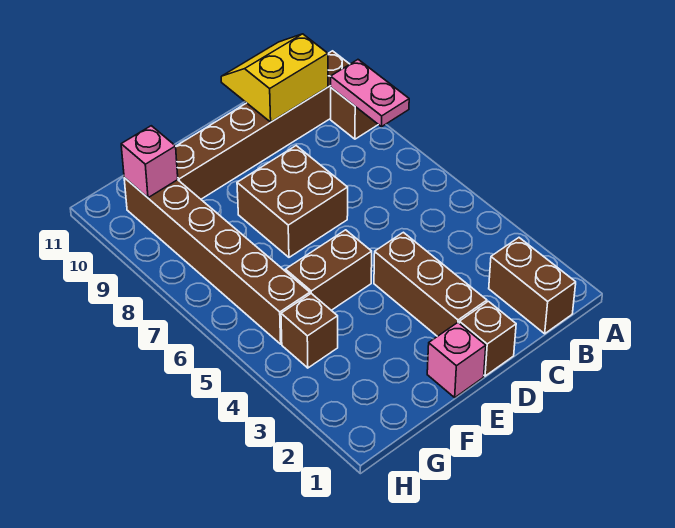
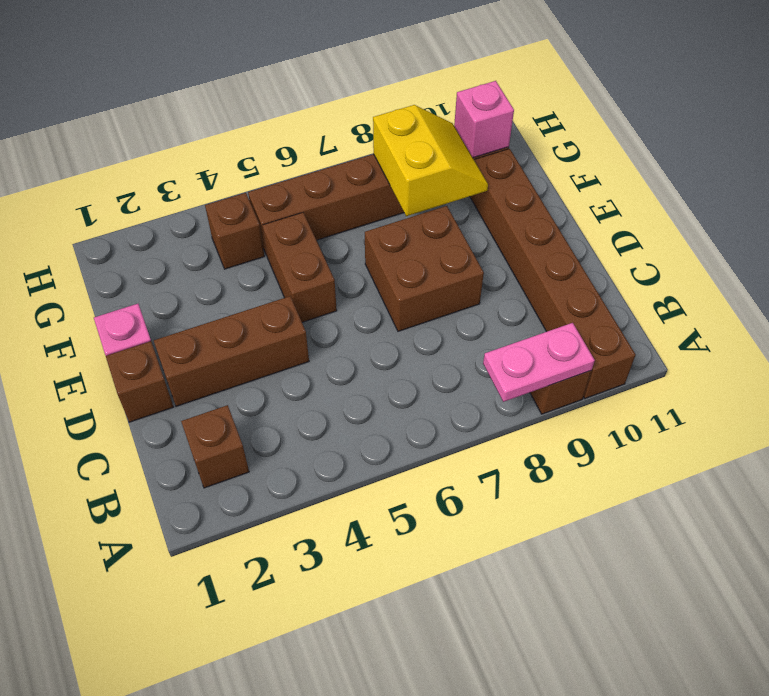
brown 1x2 brick [489,238,576,334] -> brown 1x1 brick [181,405,249,488]
yellow 2x2 slope [221,34,328,122] -> yellow 2x2 slope moved to [373,105,488,216]

